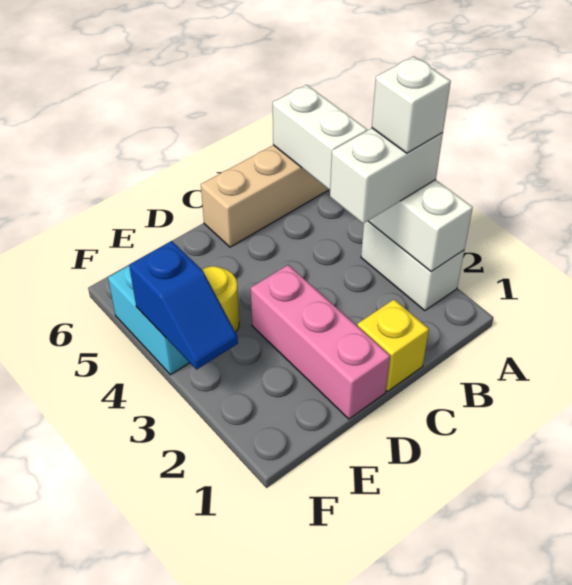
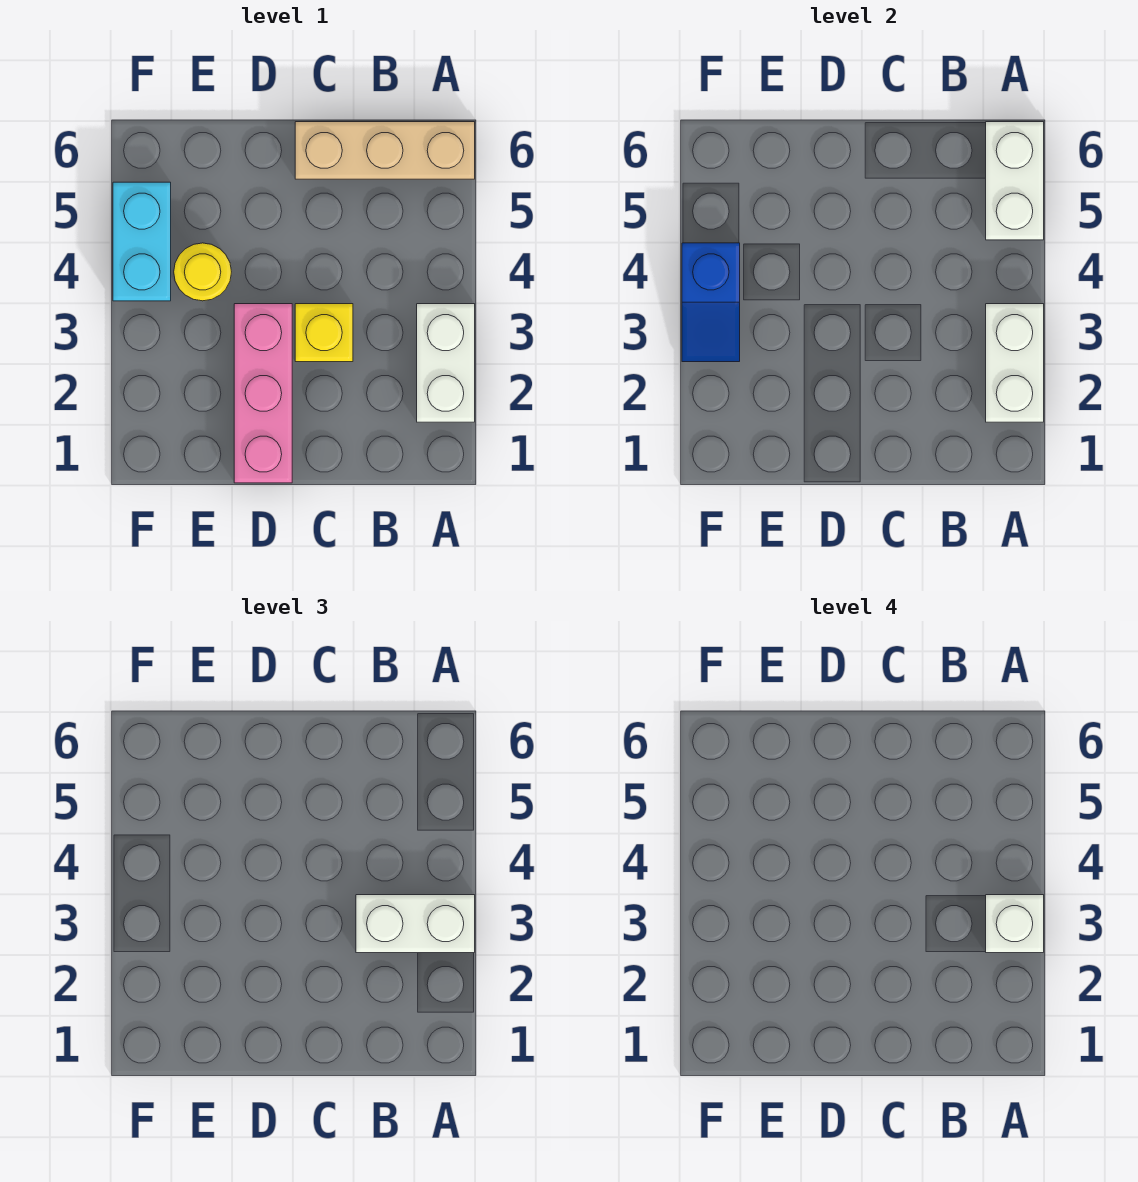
yellow 1x1 brick [357,300,429,392] -> yellow 1x1 brick moved to [295,304,353,362]

